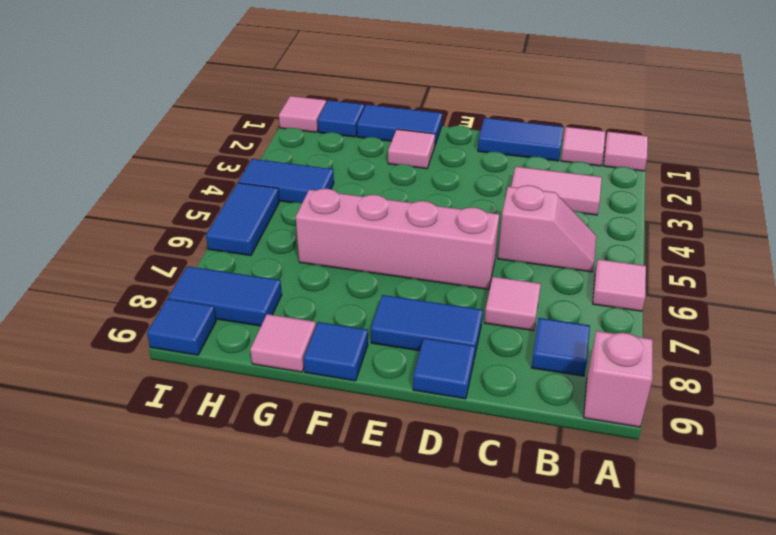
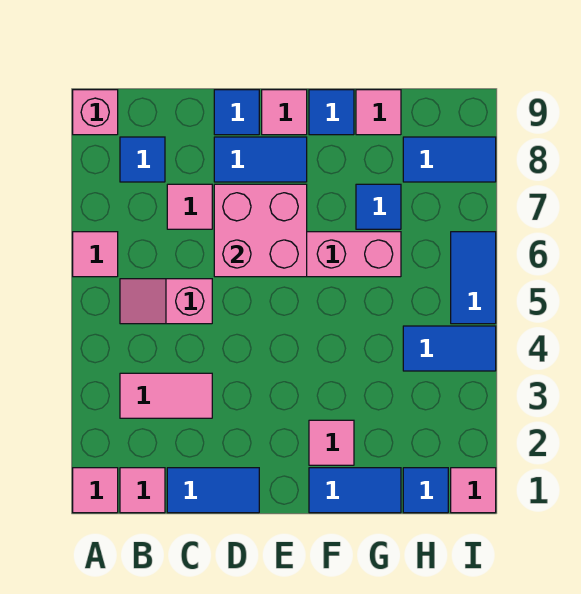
none -> pink 2x2 brick [214,184,307,277]
none -> pink 1x1 tile [262,90,307,135]
blue 1x1 tile [147,299,216,355] -> blue 1x1 tile moved to [356,184,401,229]

